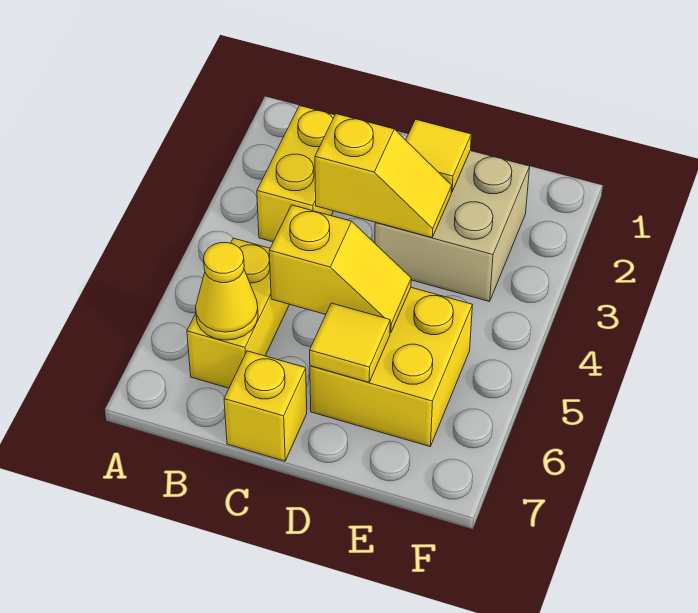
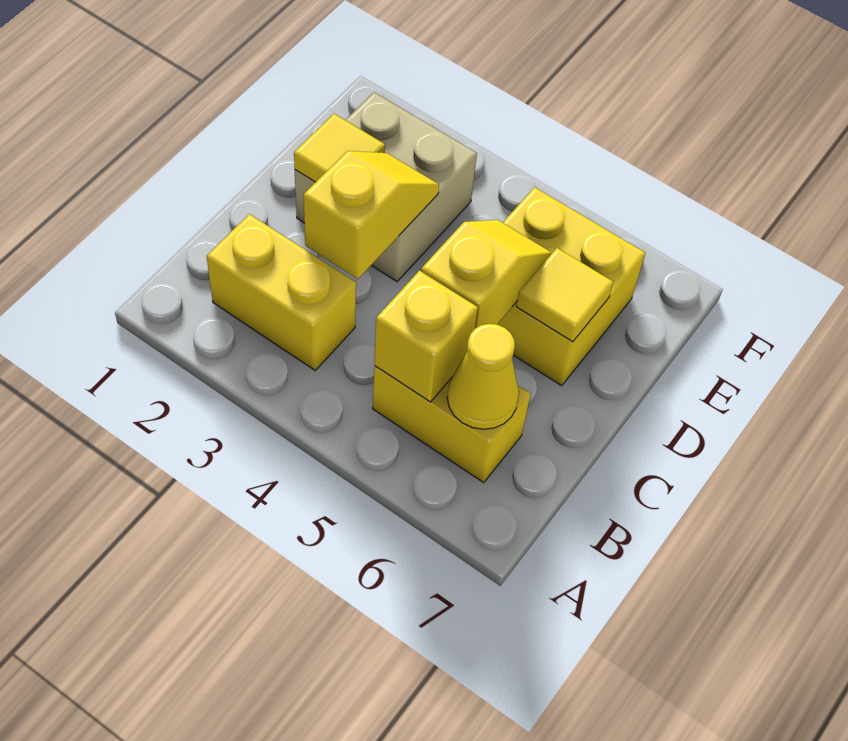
yellow 1x1 brick [224,351,307,461] -> yellow 1x1 brick moved to [374,271,478,402]

